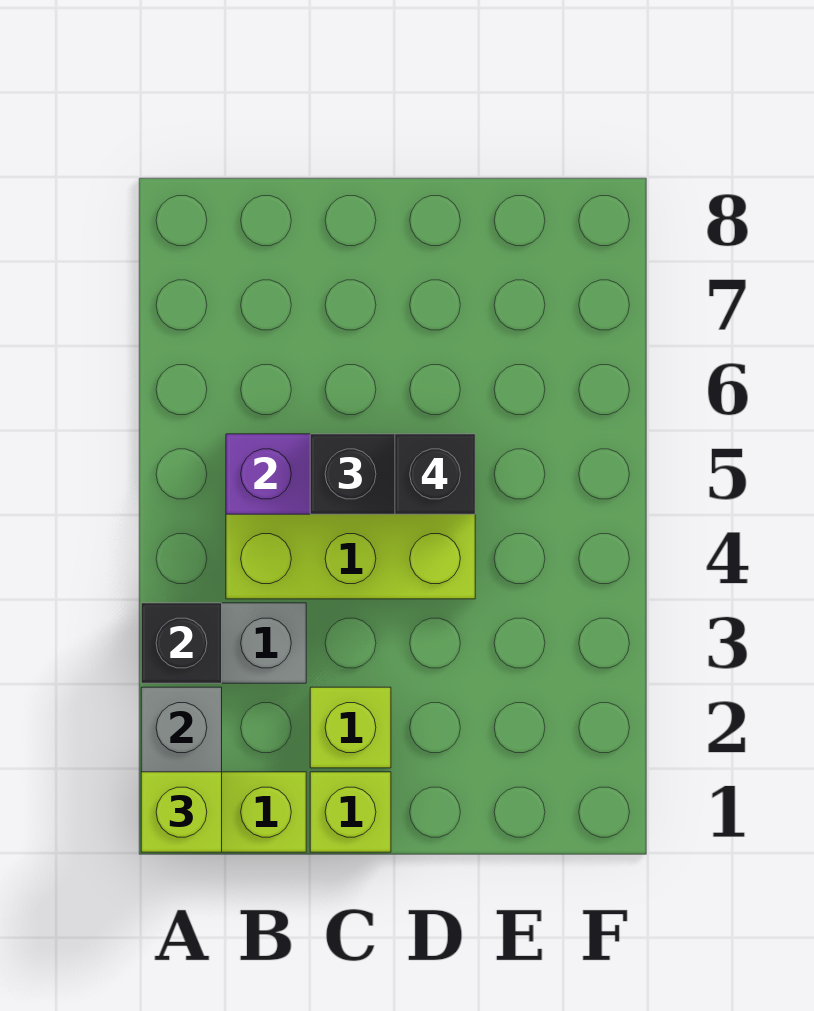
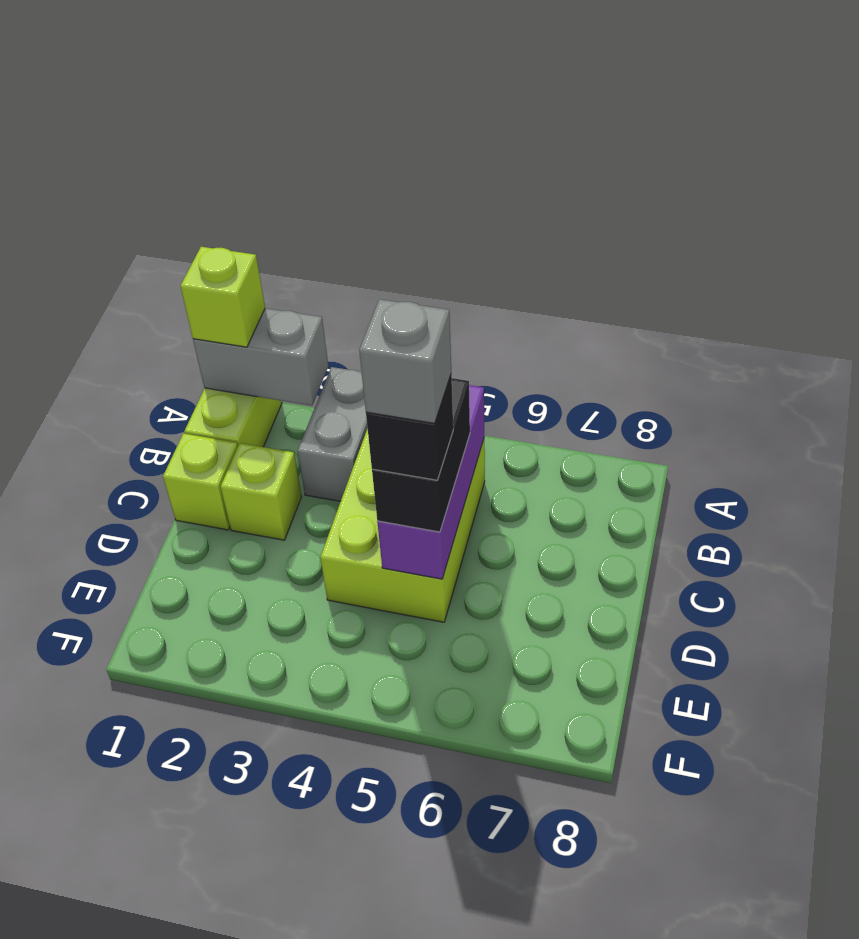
black 1x1 brick [141,603,222,683] -> none
none -> grey 1x1 brick [359,299,451,423]

